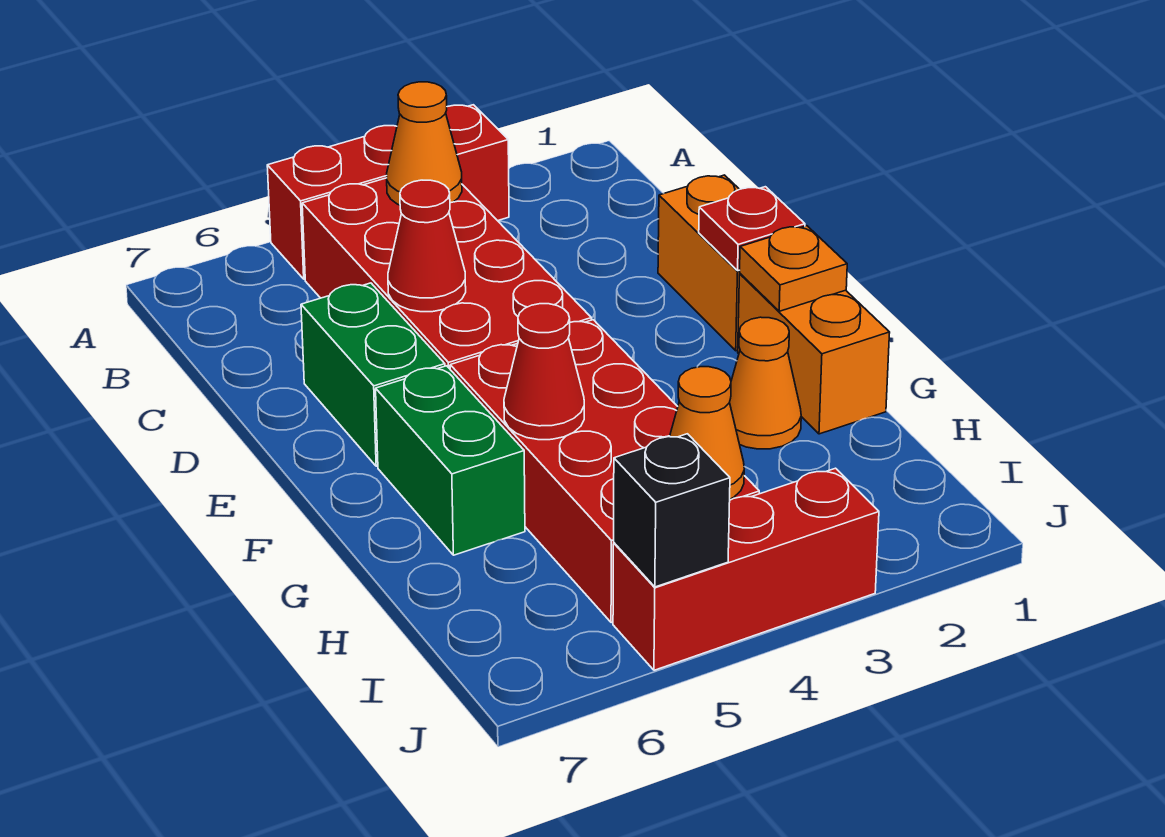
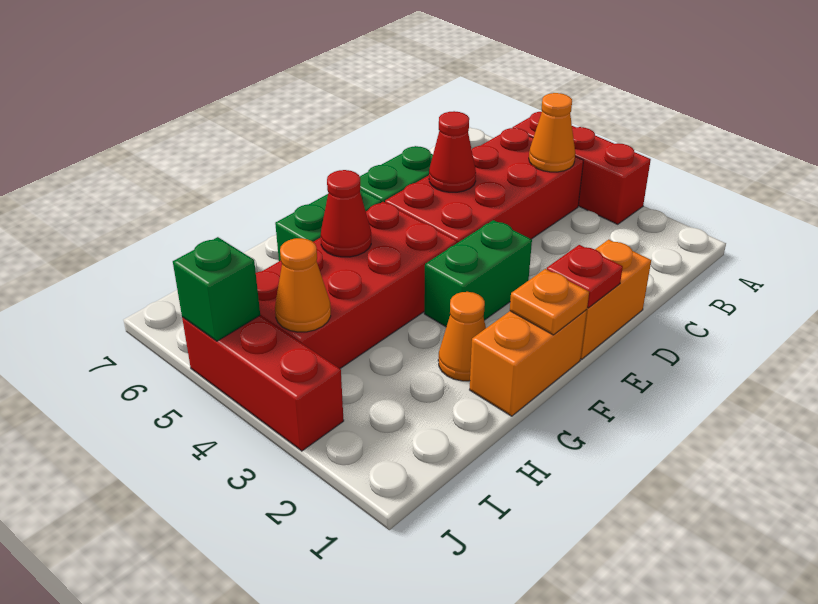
none -> green 1x2 brick [424,220,532,327]
black 1x1 brick [614,434,730,587] -> green 1x1 brick [173,237,260,341]

